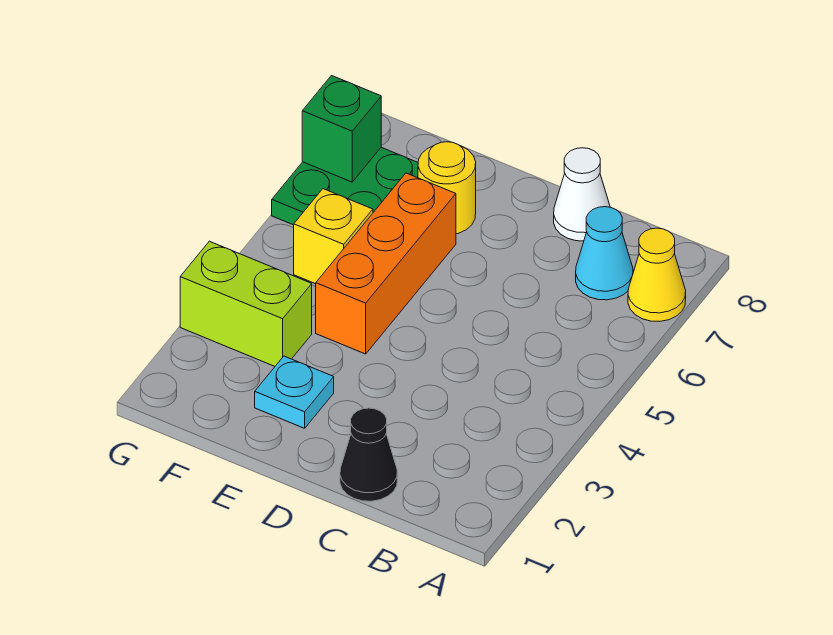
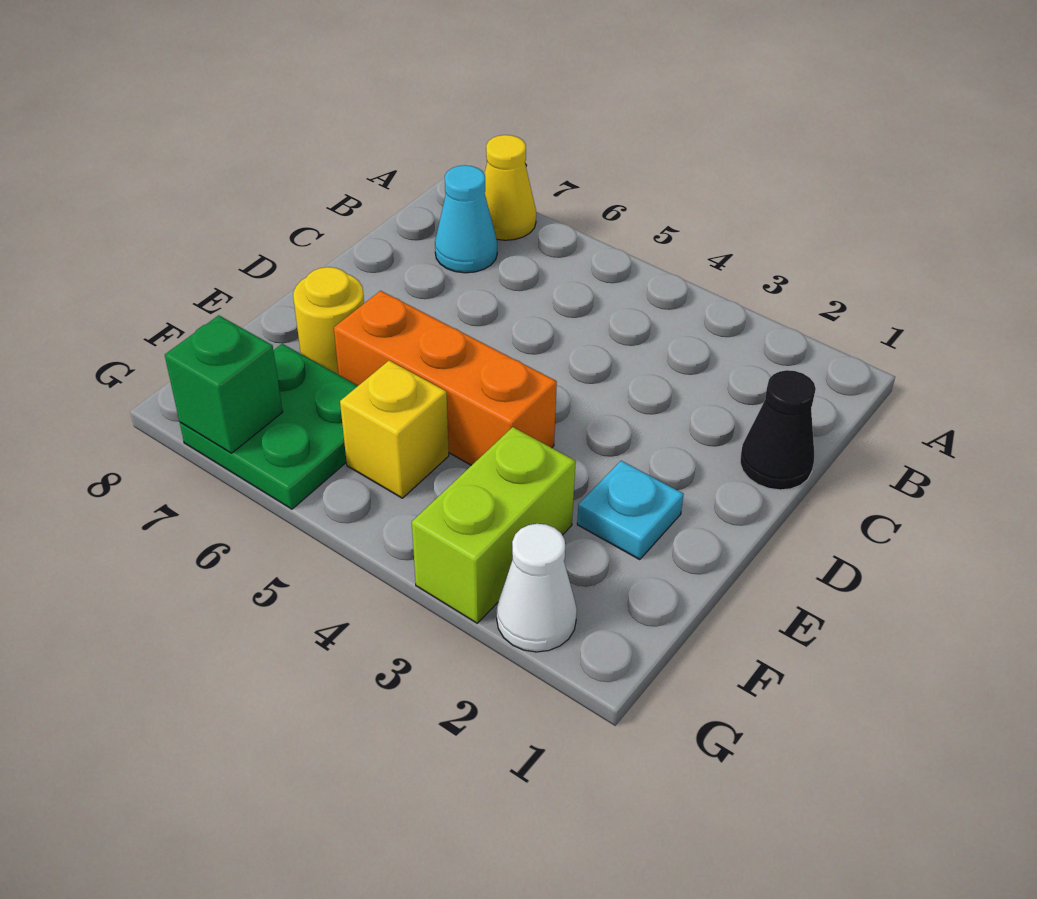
white 1x1 cone [554,148,610,241] -> white 1x1 cone moved to [497,524,577,652]

